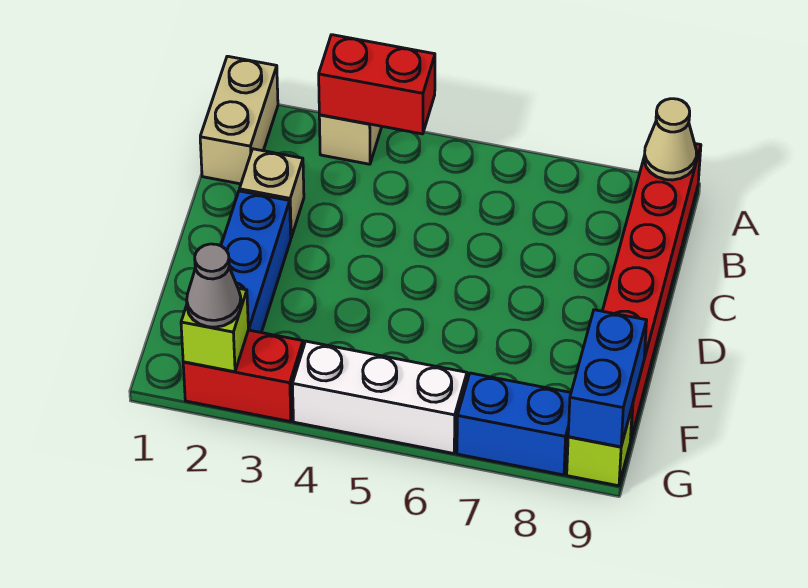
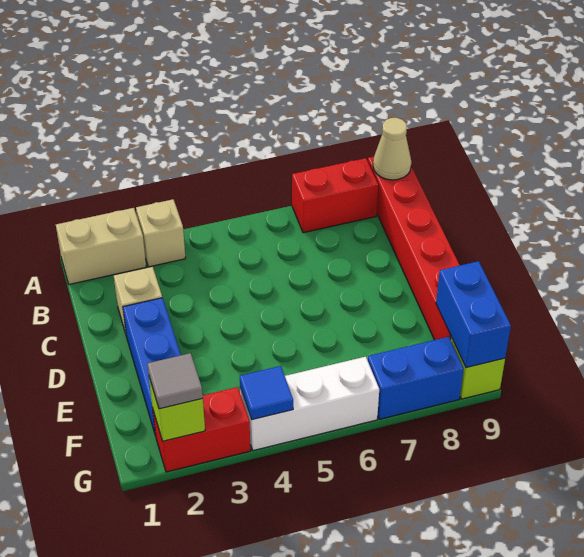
tan 1x2 brick [200,56,278,184] -> tan 1x2 brick turned to [56,208,146,284]
red 1x2 brick [319,35,435,134] -> red 1x2 brick moved to [292,158,378,233]
grey 1x1 cone [187,244,241,327] -> grey 1x1 tile [147,353,203,409]
none -> blue 1x1 tile [240,366,293,420]

